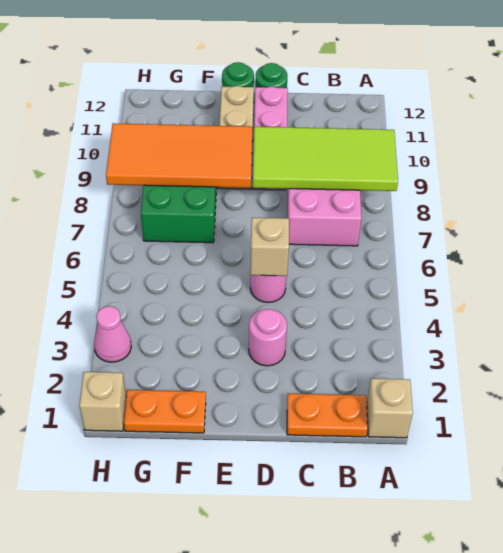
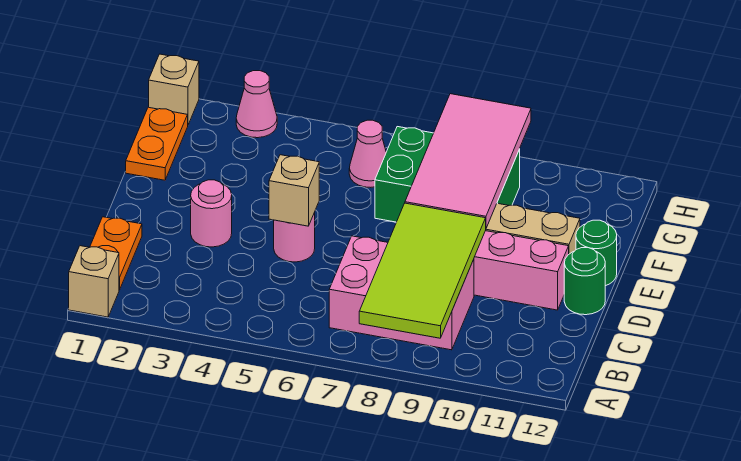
orange 2x4 tile [106,123,252,188] -> pink 2x4 tile [405,94,531,228]
none -> pink 1x1 cone [349,120,386,187]

